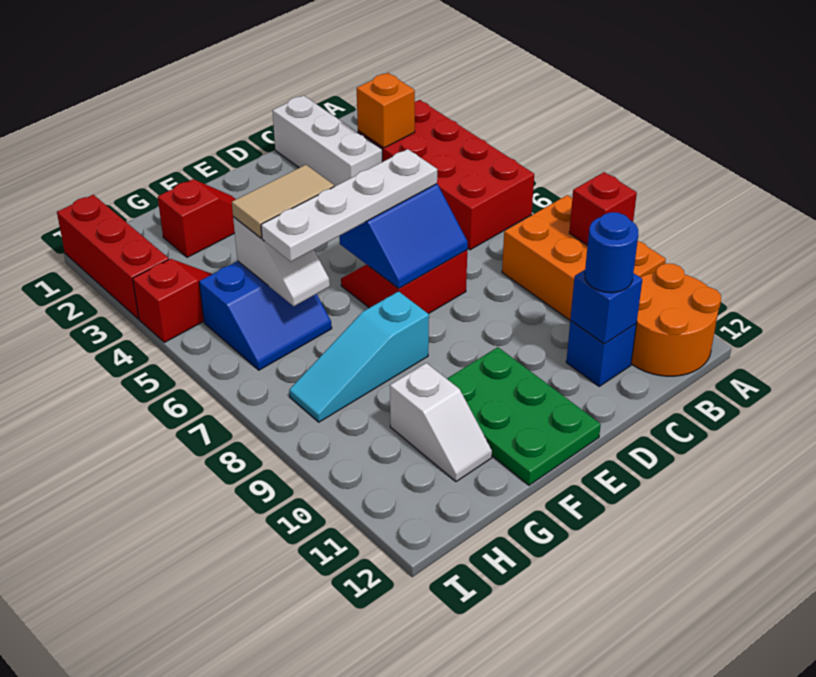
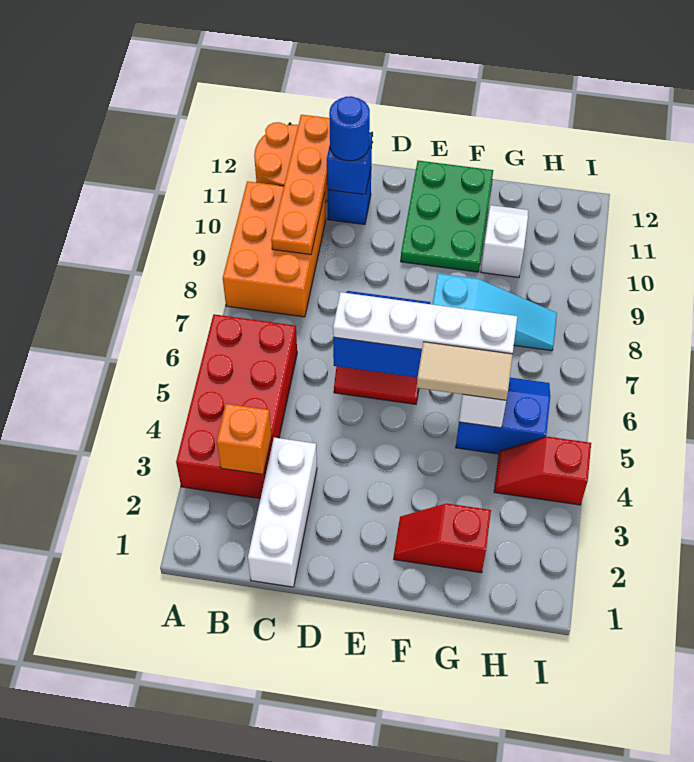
red 1x1 brick [569,172,637,245] -> none
none -> orange 1x4 plate [271,115,330,255]
red 1x3 brick [57,195,169,319] -> none

